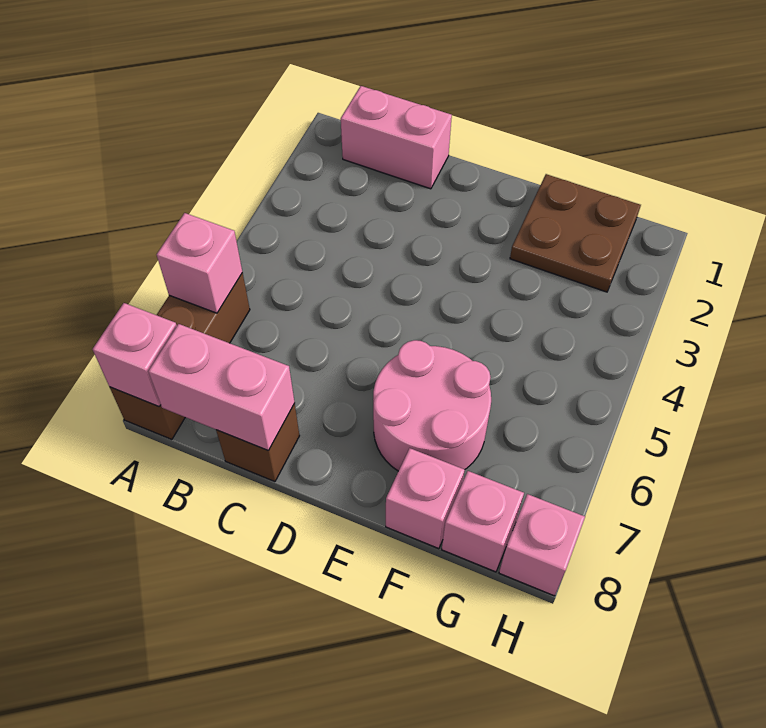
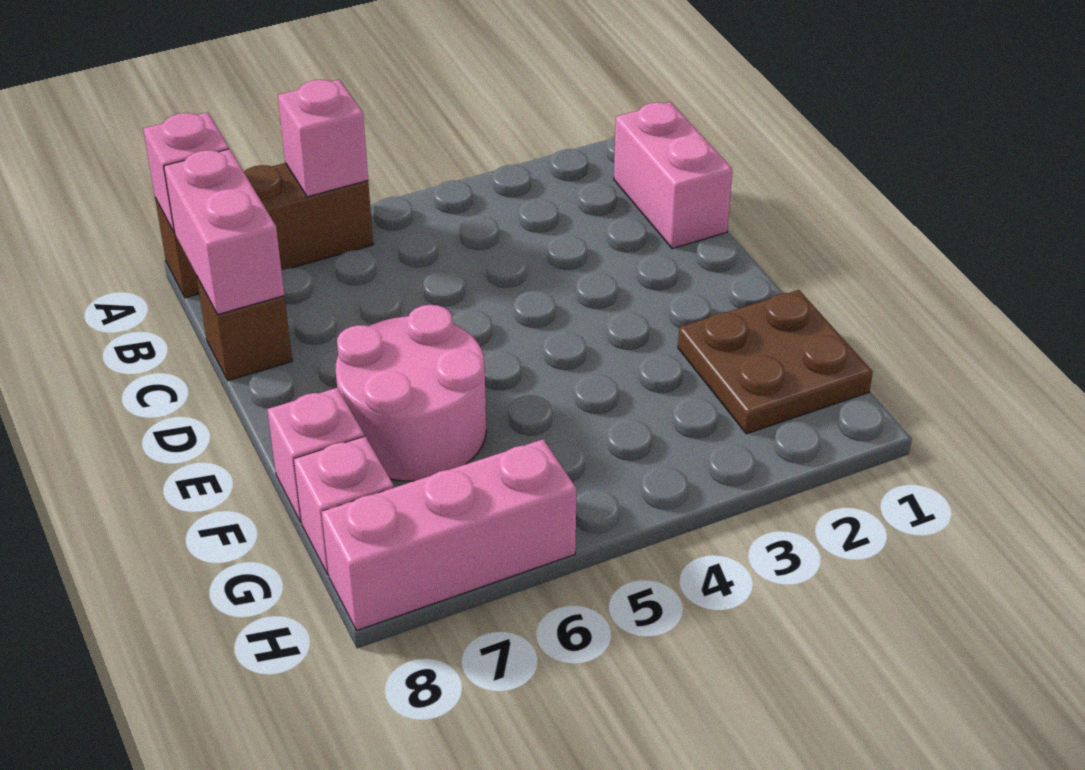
pink 1x1 brick [499,494,585,596] -> pink 1x3 brick [322,439,577,631]

